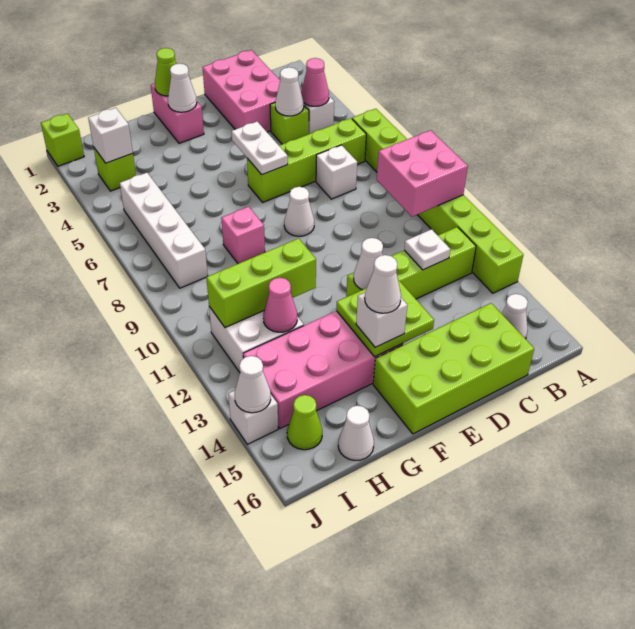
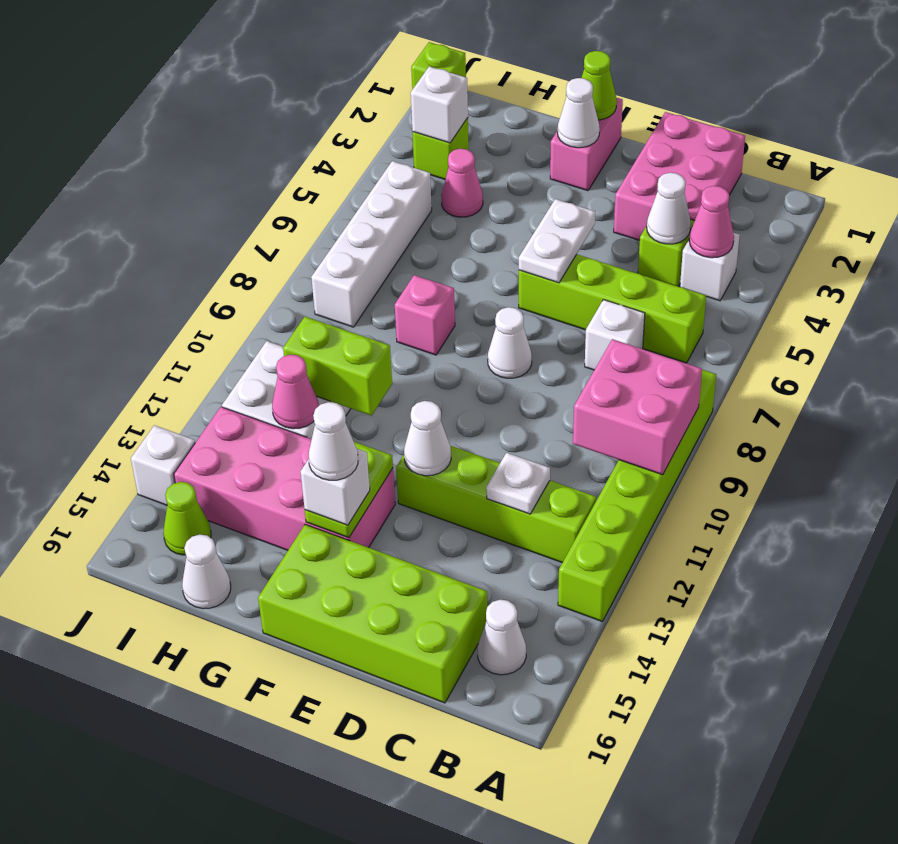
lime 1x8 brick [352,109,523,293] -> lime 1x6 brick [558,370,716,622]
lime 2x2 plate [336,280,434,357] -> lime 1x2 plate [305,442,393,538]
lime 1x3 brick [206,238,316,328] -> lime 1x2 brick [283,317,392,416]
none -> pink 1x1 cone [441,149,483,217]
white 1x1 cone [235,356,271,413] -> none

